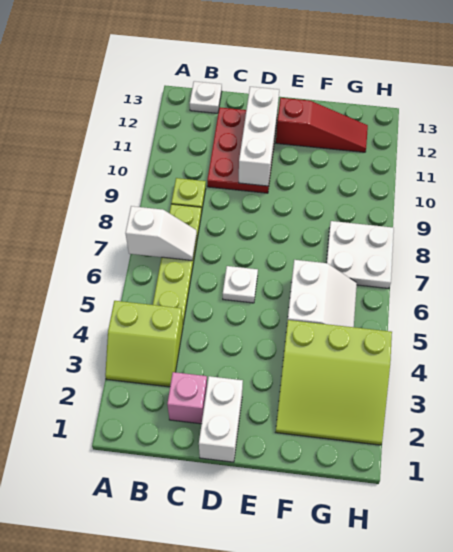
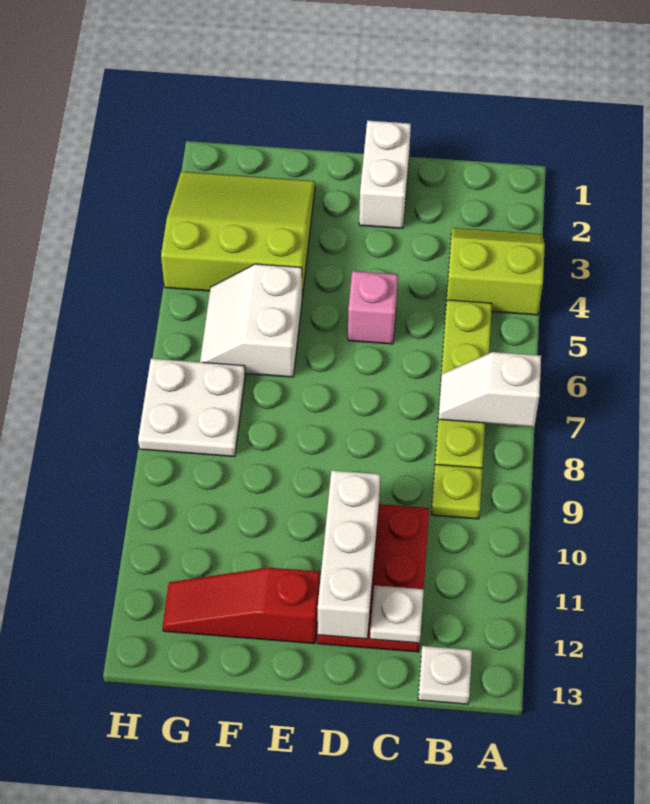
pink 1x1 brick [167,372,207,424] -> pink 1x1 brick moved to [348,271,398,344]
white 1x1 plate [223,266,258,303] -> white 1x1 plate moved to [370,585,424,643]

